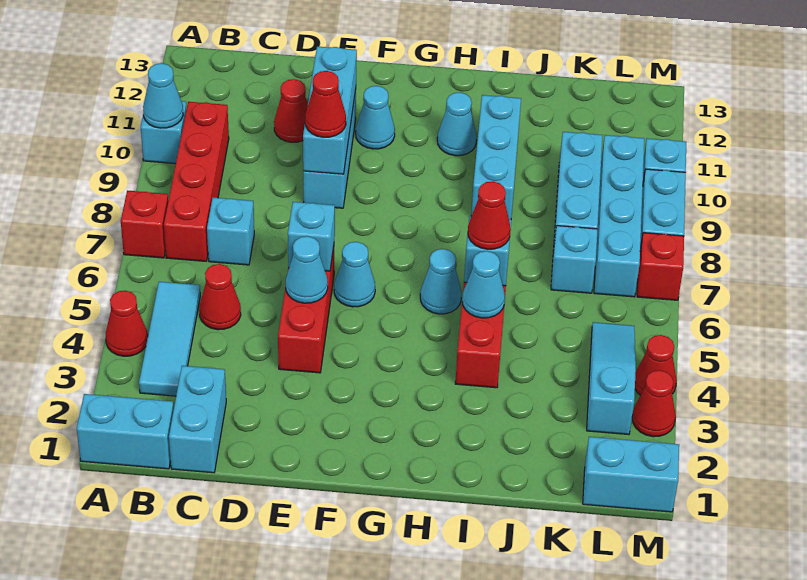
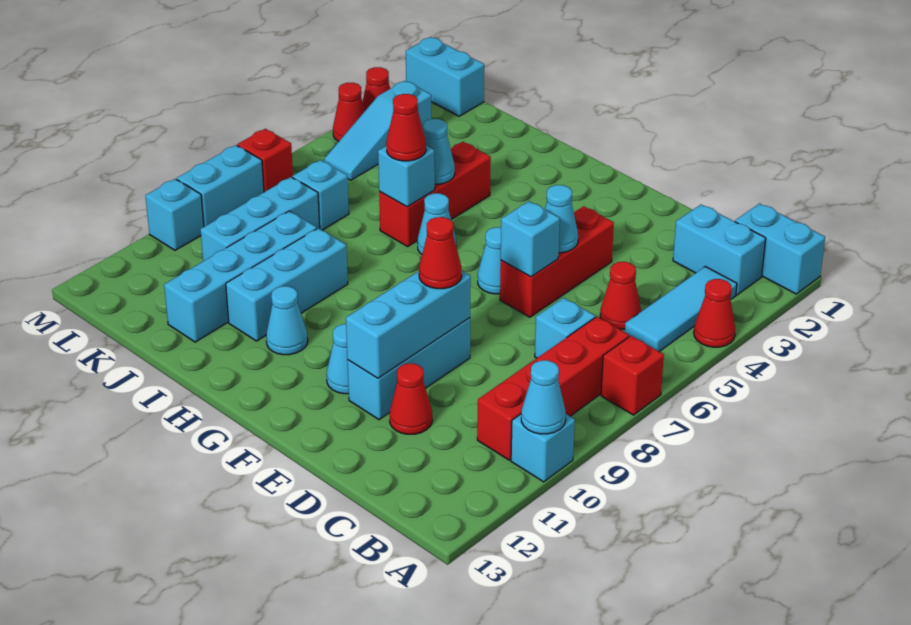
cyan 1x2 brick [169,366,226,473] -> cyan 1x2 brick turned to [673,205,766,295]
cyan 1x4 brick [594,135,644,297] -> cyan 1x4 brick moved to [164,211,317,342]

